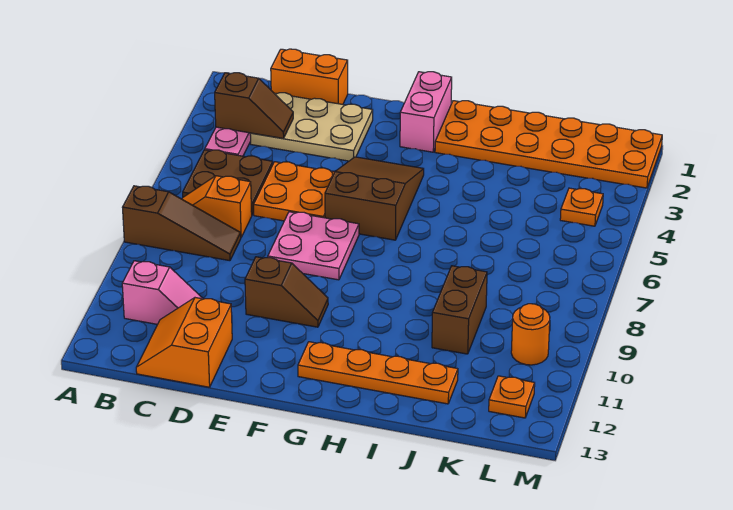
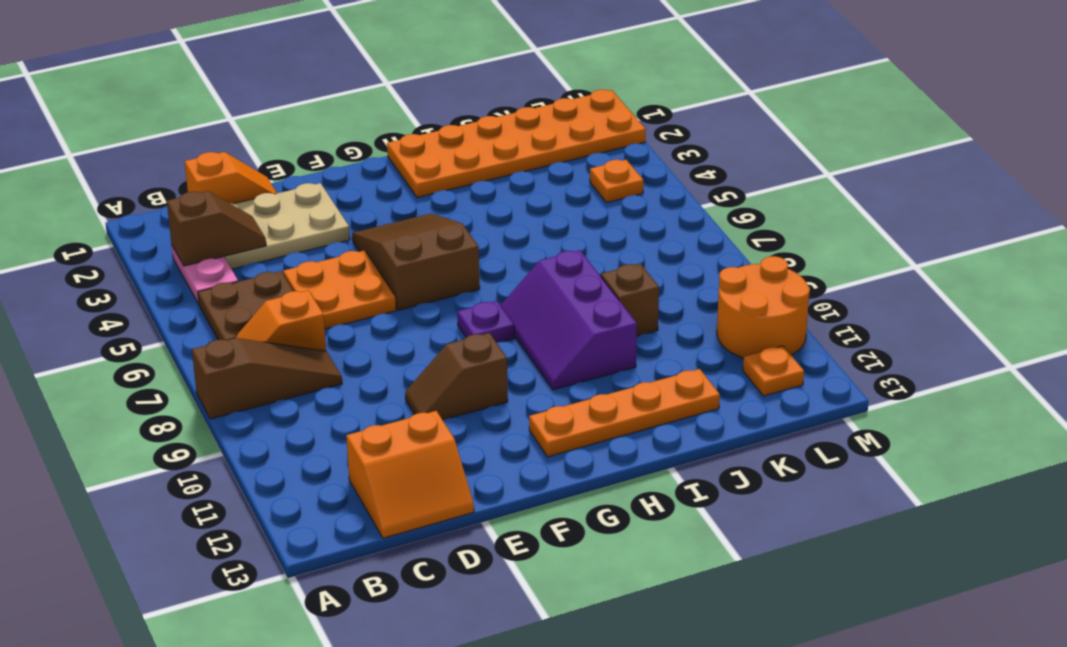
pink 1x2 slope [122,261,203,324] -> none
orange 1x2 brick [271,49,348,104] -> orange 1x2 slope [185,152,277,204]
orange 2x2 slope [136,298,232,387] -> orange 2x2 slope turned to [346,411,474,538]
pink 2x2 plate [268,212,359,280] -> none
brown 1x2 slope [245,257,328,327] -> brown 1x2 slope turned to [405,333,508,420]
pink 1x2 brick [400,72,452,152] -> none
none -> purple 1x1 plate [457,301,514,343]
none -> purple 2x3 slope [501,250,637,390]
brown 1x2 brick [432,266,487,354] -> brown 1x1 brick [601,264,659,336]
orange 1x1 round brick [511,304,550,365] -> orange 2x2 round brick [717,256,810,358]

